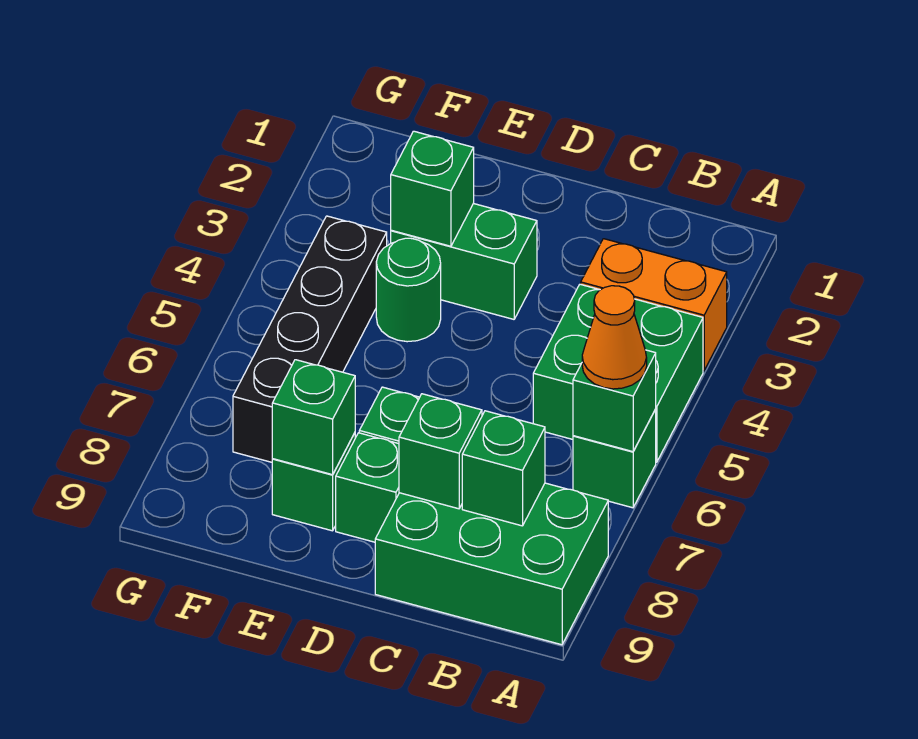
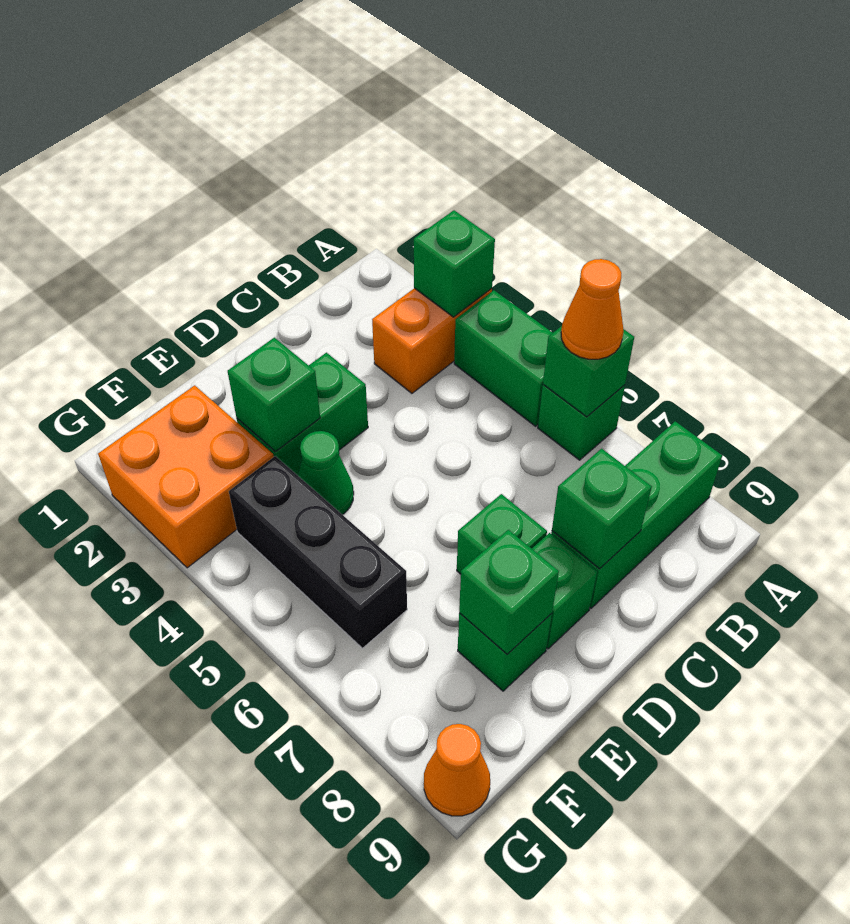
green 2x2 brick [533,284,703,462] -> green 1x2 brick [454,290,553,426]
green 2x3 brick [375,483,608,645] -> green 1x3 brick [551,421,722,608]
green 1x1 brick [462,411,545,526] -> green 1x1 brick moved to [414,210,495,317]
green 1x1 round brick [376,238,441,342] -> green 1x1 cone [298,431,354,515]
none -> orange 2x2 brick [98,385,274,568]
black 1x4 brick [233,216,387,462] -> black 1x3 brick [229,456,407,648]
none -> orange 1x1 cone [424,724,490,816]

